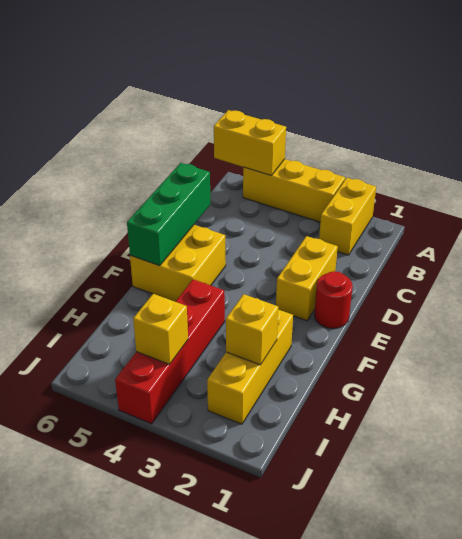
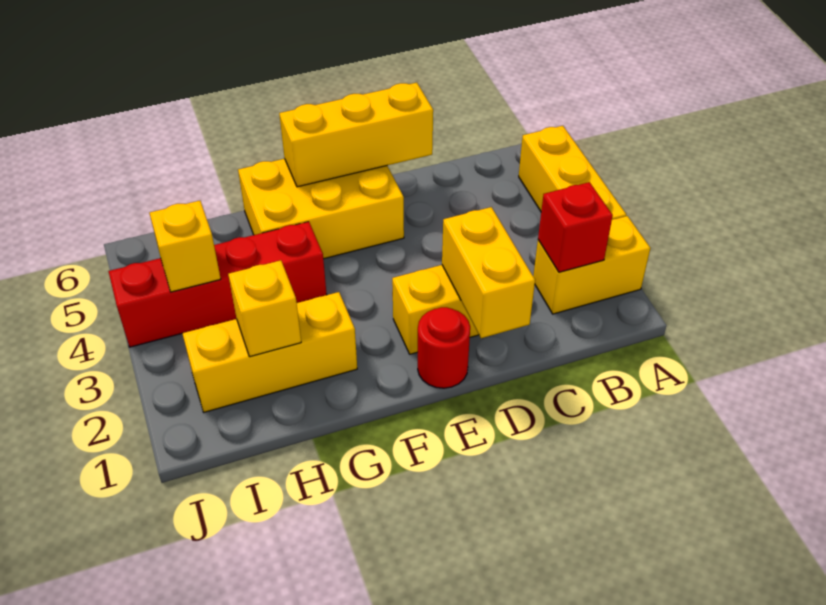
yellow 1x2 brick [214,110,286,175] -> yellow 1x2 brick moved to [442,207,535,338]
none -> red 1x1 brick [538,182,613,272]
green 1x3 brick [127,163,210,266] -> yellow 1x3 brick [279,83,433,187]
yellow 2x2 brick [130,225,226,302] -> yellow 2x3 brick [238,159,404,259]

